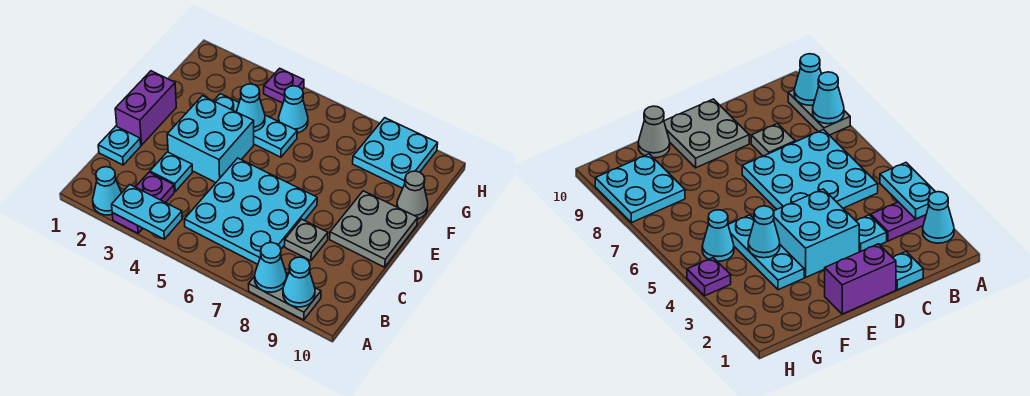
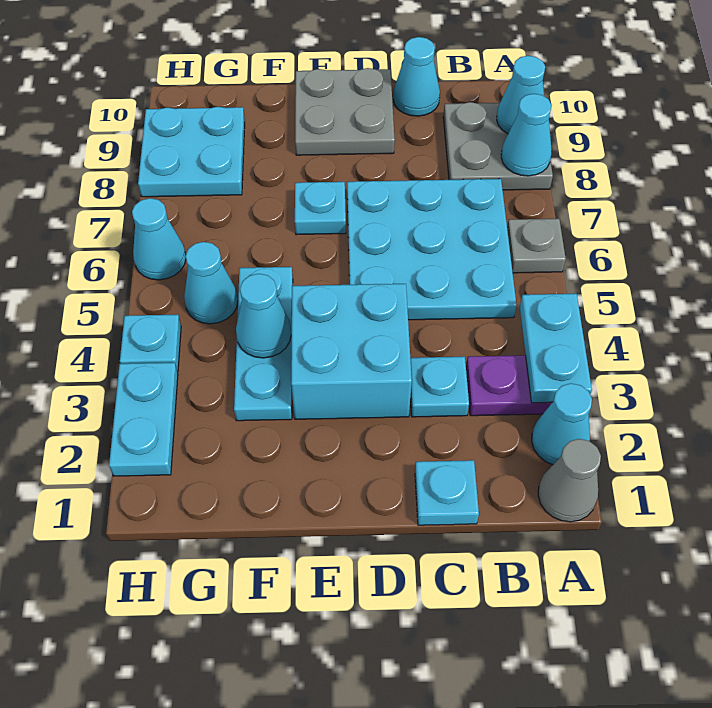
grey 1x2 plate [249,273,321,320] -> grey 2x2 plate [443,102,553,190]
grey 1x1 plate [285,219,328,261] -> grey 1x1 plate moved to [507,219,566,273]
none -> cyan 1x1 cone [393,37,440,116]
purple 1x2 brick [115,71,176,145] -> none
none -> cyan 1x1 plate [295,182,346,235]
grey 1x1 cone [397,171,428,219] -> grey 1x1 cone moved to [538,439,601,522]
none -> cyan 1x2 plate [109,363,178,476]
purple 1x1 plate [264,68,304,103] -> cyan 1x1 plate [120,315,181,372]
none -> cyan 1x1 cone [132,198,186,280]

